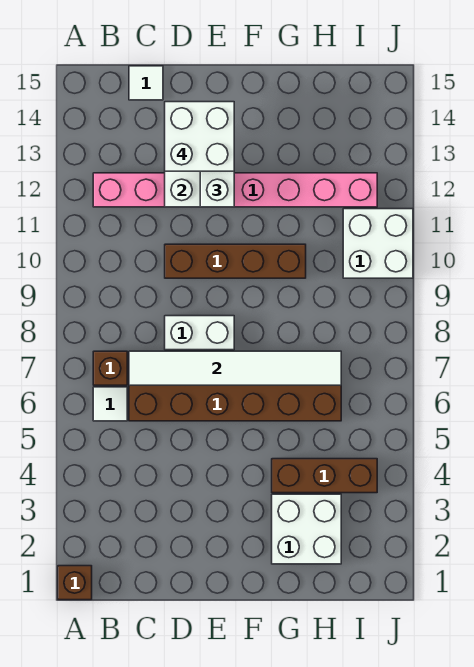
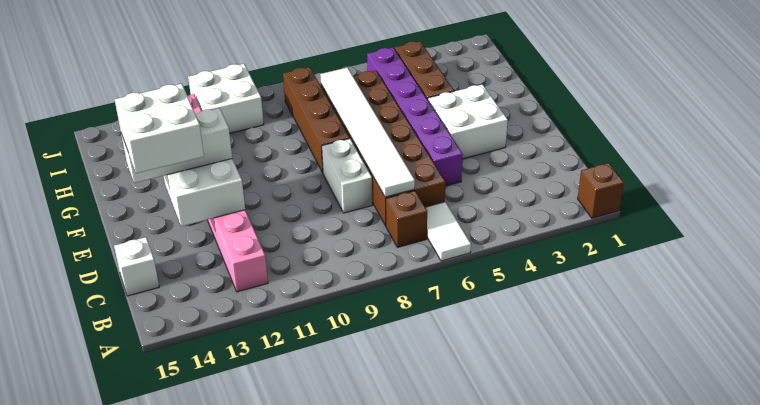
white 1x1 tile [93,387,127,421] -> white 1x2 tile [425,202,471,261]
white 1x1 tile [129,66,163,100] -> white 1x1 brick [114,237,159,296]
none -> purple 1x6 brick [367,48,463,186]
brown 1x4 brick [165,244,306,278] -> brown 1x4 brick moved to [283,67,350,173]
white 2x2 brick [272,494,341,564] -> white 2x2 brick moved to [427,84,508,159]

